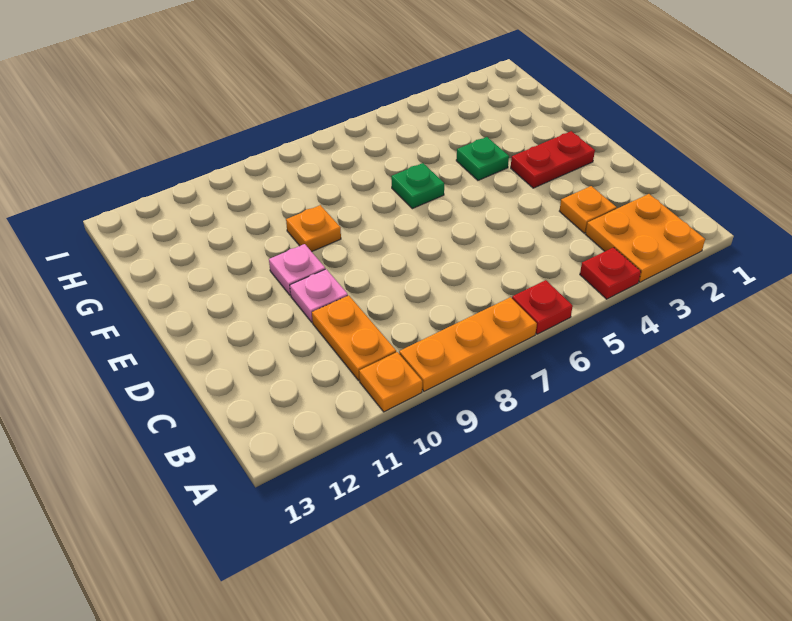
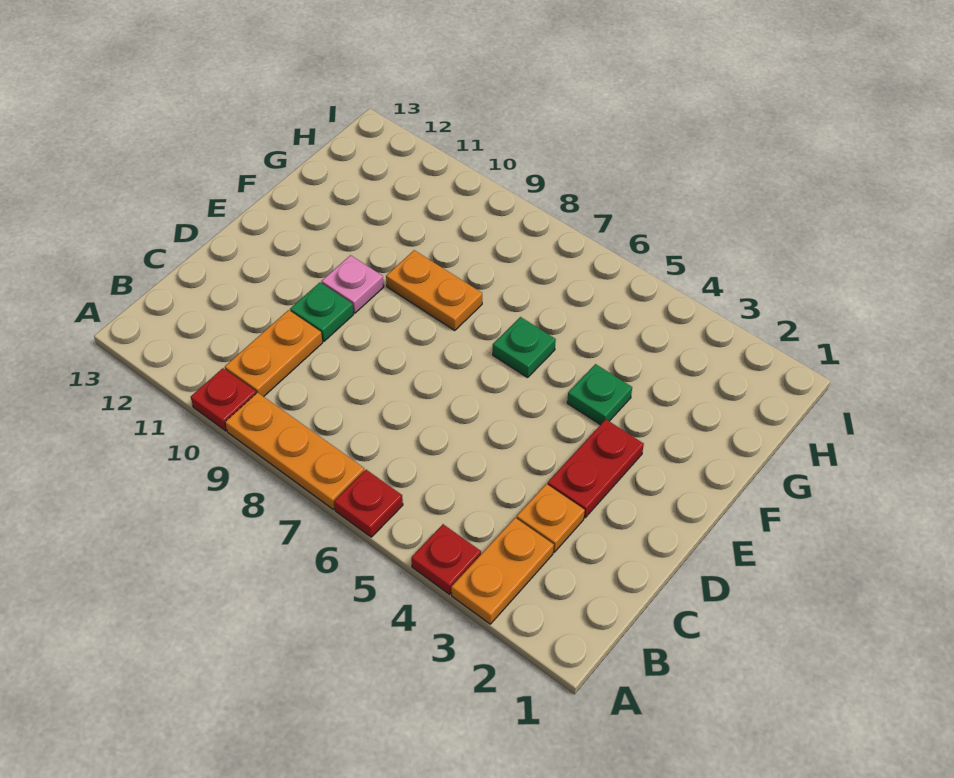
orange 2x2 plate [586,194,705,282] -> orange 1x2 plate [451,518,554,624]
orange 1x1 plate [359,352,422,412] -> red 1x1 plate [191,368,256,431]
pink 1x1 plate [290,269,348,322] -> green 1x1 plate [290,282,354,341]
red 1x2 plate [511,131,595,188] -> red 1x2 plate turned to [548,419,644,518]
orange 1x1 plate [286,205,341,252] -> orange 1x2 plate [386,250,482,330]

